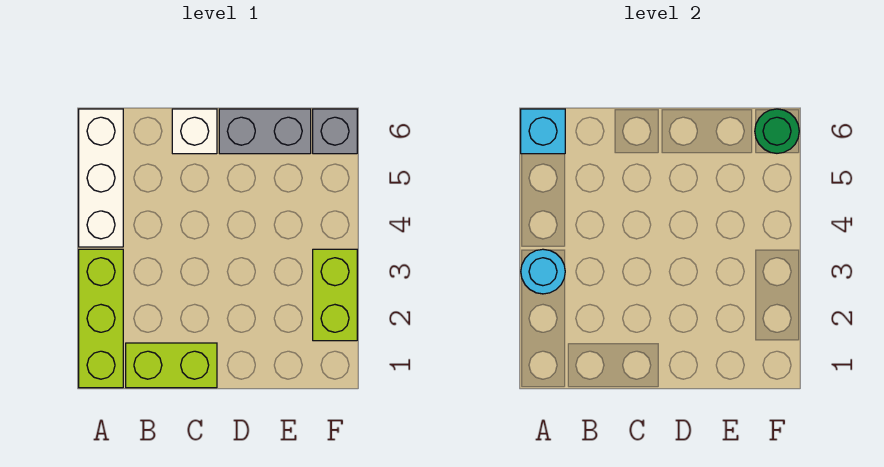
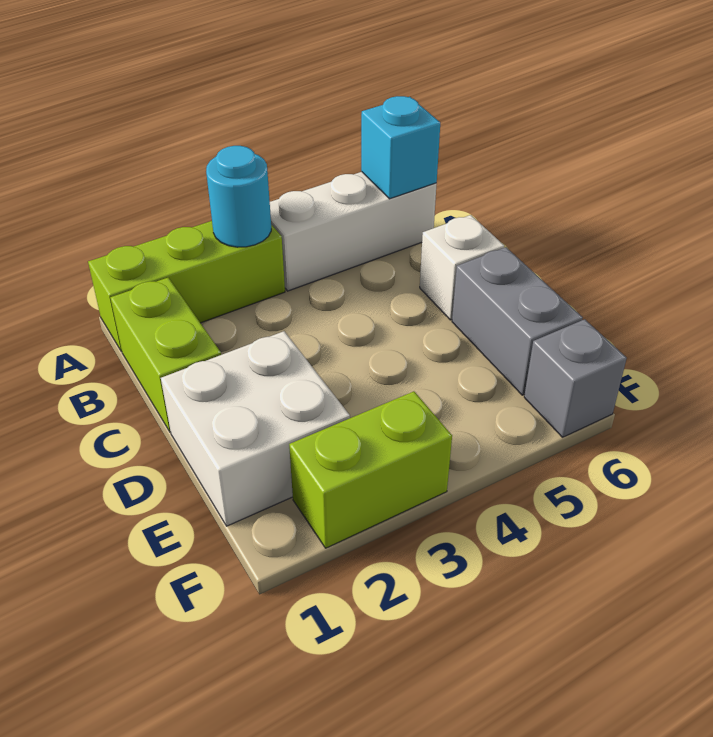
none -> white 2x2 brick [161,331,350,526]
green 1x1 round brick [755,109,799,153] -> none

